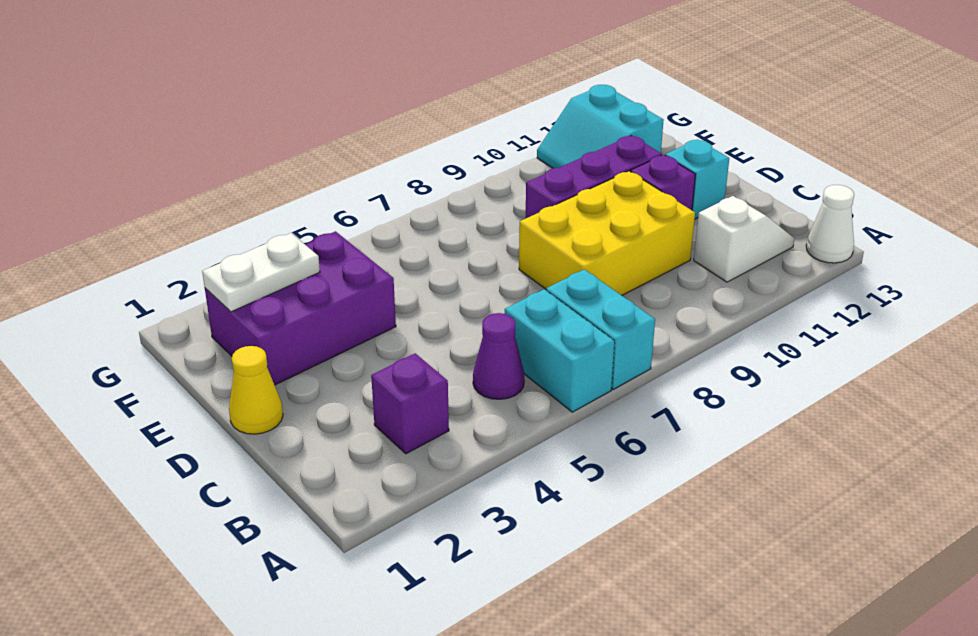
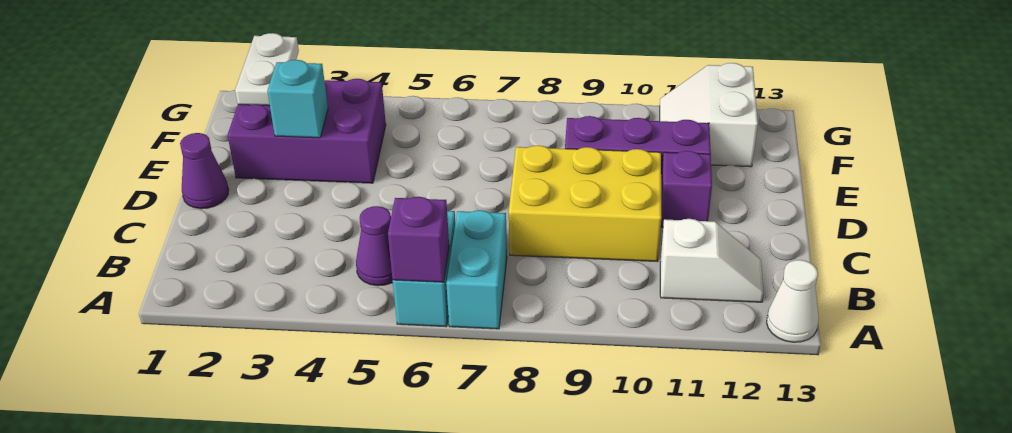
purple 1x1 brick [371,353,449,454] -> purple 1x1 brick moved to [388,197,449,282]
yellow 1x1 cone [229,346,283,434] -> purple 1x1 cone [180,133,229,209]
cyan 1x1 brick [665,139,729,219] -> cyan 1x1 brick moved to [267,60,328,138]
white 1x2 plate [202,233,320,312] -> white 1x2 plate turned to [235,33,299,106]
cyan 2x2 slope [537,85,664,168] -> white 2x2 slope [660,63,758,167]

